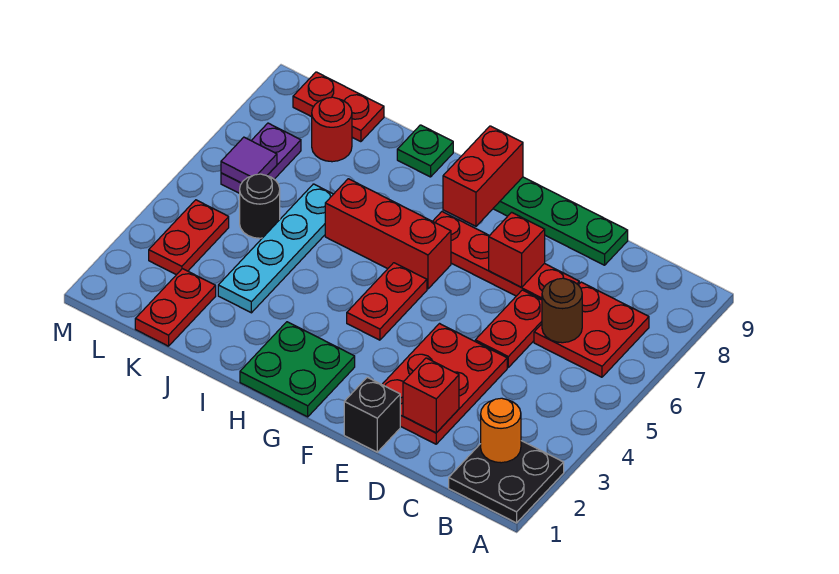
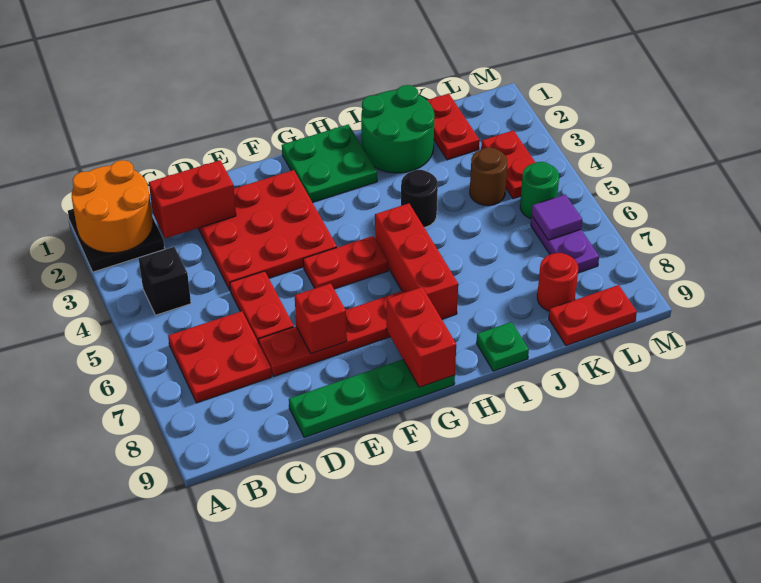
orange 1x1 round brick [481,398,521,463] -> orange 2x2 round brick [72,160,153,253]
brown 1x1 round brick [542,278,582,343] -> brown 1x1 round brick moved to [470,147,507,206]
red 2x3 plate [382,324,507,444] -> red 3x3 plate [198,170,337,290]
red 1x1 brick [403,358,459,433] -> red 1x2 brick [149,160,236,238]
black 1x1 brick [344,377,400,452] -> black 1x1 brick moved to [139,247,191,315]
red 1x2 plate [347,263,427,340] -> red 1x2 plate turned to [303,236,388,289]
red 1x3 brick [325,179,451,289] -> red 1x3 brick turned to [375,203,458,319]
none -> green 2x2 round brick [361,85,434,173]
cyan 1x4 plate [218,184,333,313] -> none
black 1x1 round brick [240,174,280,238] -> black 1x1 round brick moved to [401,170,438,227]
none -> green 1x1 round brick [520,162,559,219]

